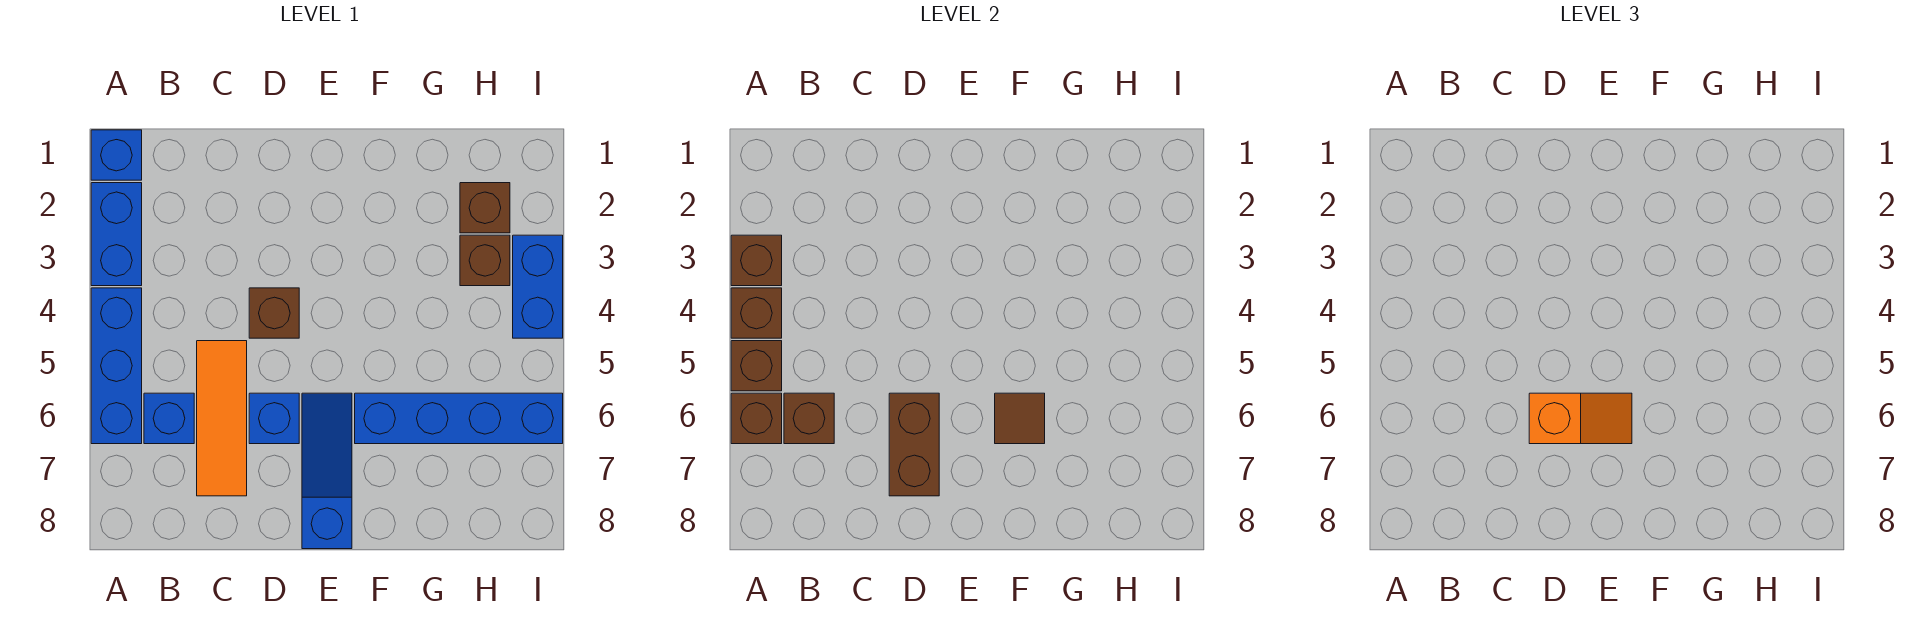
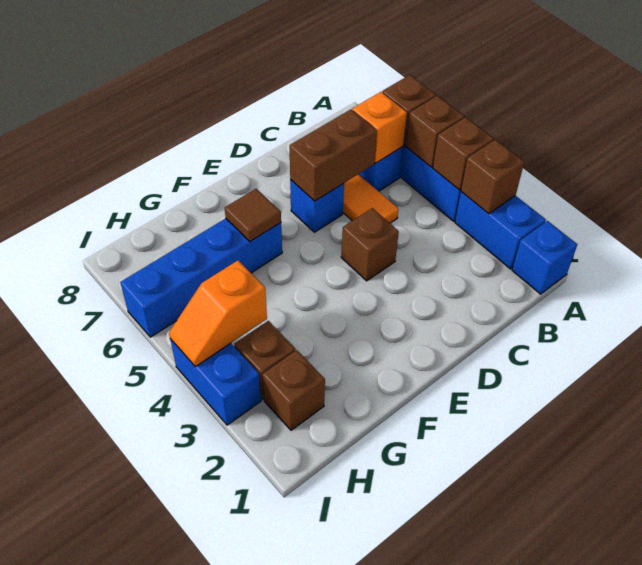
brown 1x1 brick [784,393,834,444] -> orange 1x1 brick [352,92,407,163]
brown 1x2 brick [889,393,939,496] -> brown 1x2 brick turned to [290,110,377,201]
orange 1x2 slope [1529,393,1632,444] -> orange 1x2 slope moved to [169,260,267,367]
blue 1x3 slope [302,393,352,549] -> none

